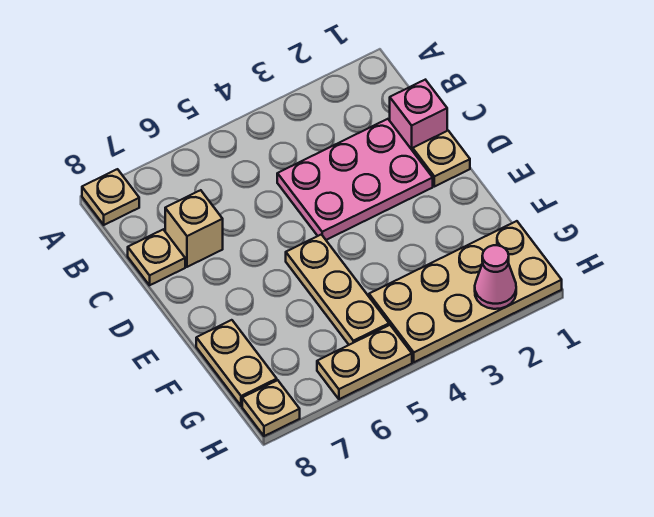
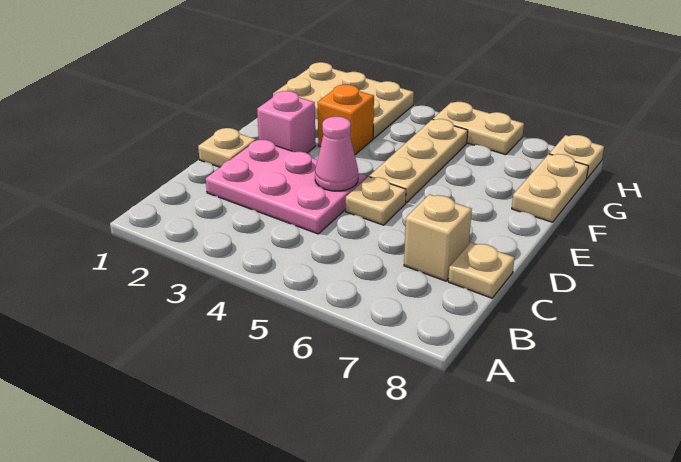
tan 1x1 plate [82,169,139,225] -> tan 1x1 plate moved to [346,177,406,225]
pink 1x1 brick [390,80,447,151] -> pink 1x1 brick moved to [257,91,315,153]
none -> orange 1x1 brick [318,85,374,155]
tan 2x4 plate [369,221,562,362] -> tan 2x3 plate [273,62,414,138]
pink 1x1 cone [475,245,516,309] -> pink 1x1 cone moved to [315,117,358,191]

